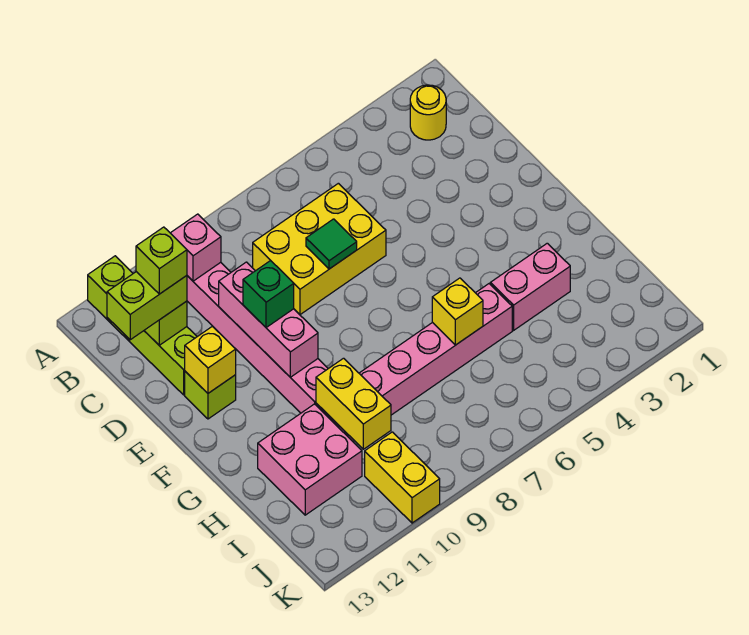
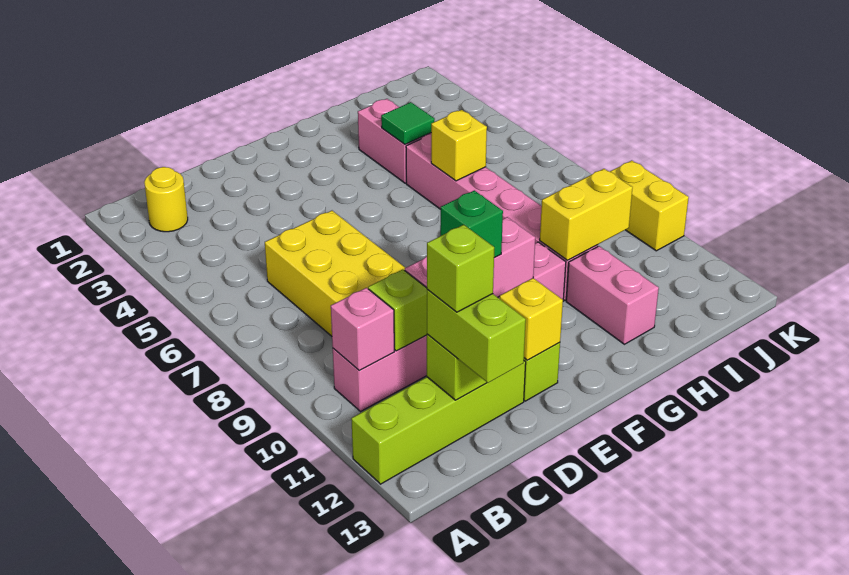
none -> lime 1x1 brick [368,269,427,351]
green 1x1 tile [306,219,357,269] -> green 1x1 tile moved to [381,102,435,145]
pink 2x2 brick [258,404,362,515] -> pink 1x2 brick [566,246,659,344]
yellow 1x2 brick [365,432,440,523] -> yellow 1x2 brick turned to [610,161,689,251]

